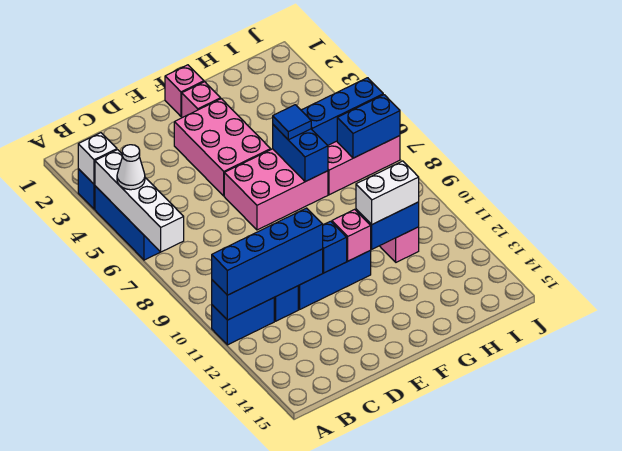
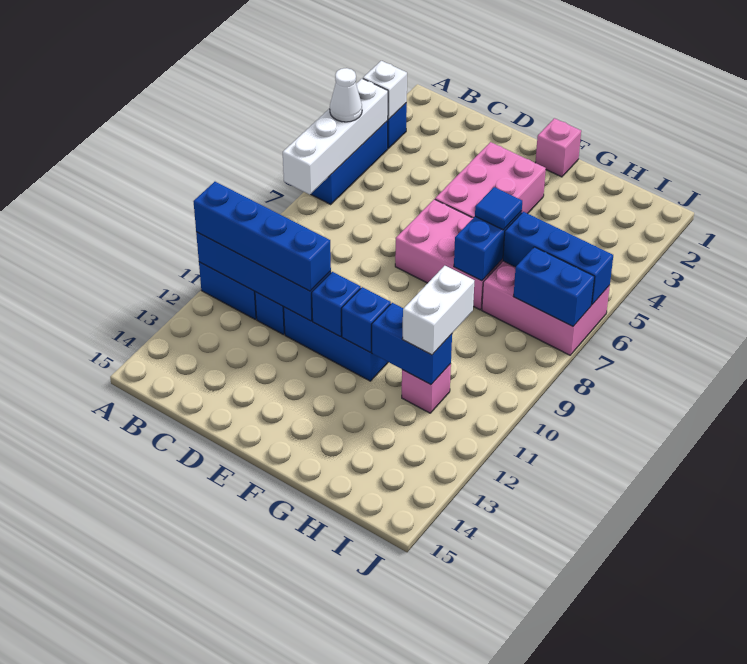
pink 1x1 brick [182,82,221,118] -> none
pink 1x1 brick [332,209,371,261] -> blue 1x1 brick [342,287,391,352]
white 1x2 brick [356,161,419,224] -> white 1x2 brick turned to [402,266,474,355]

